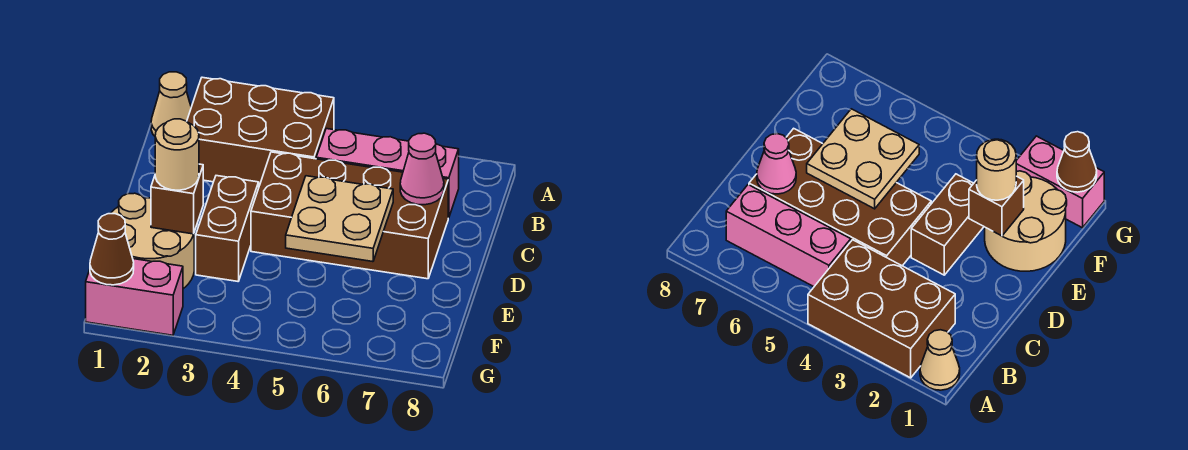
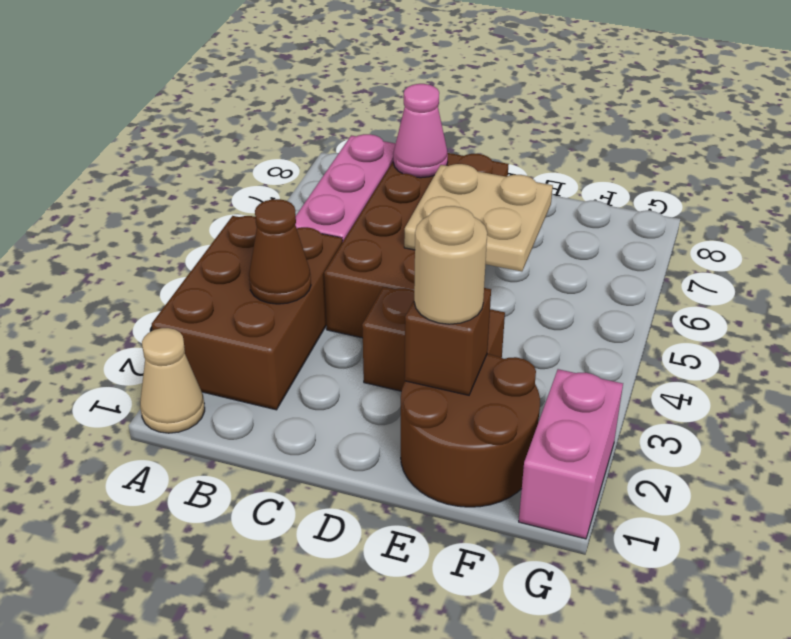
tan 2x2 round brick [110,193,194,289] -> brown 2x2 round brick [401,354,540,507]
brown 1x1 cone [90,214,134,285] -> brown 1x1 cone moved to [249,199,311,304]

